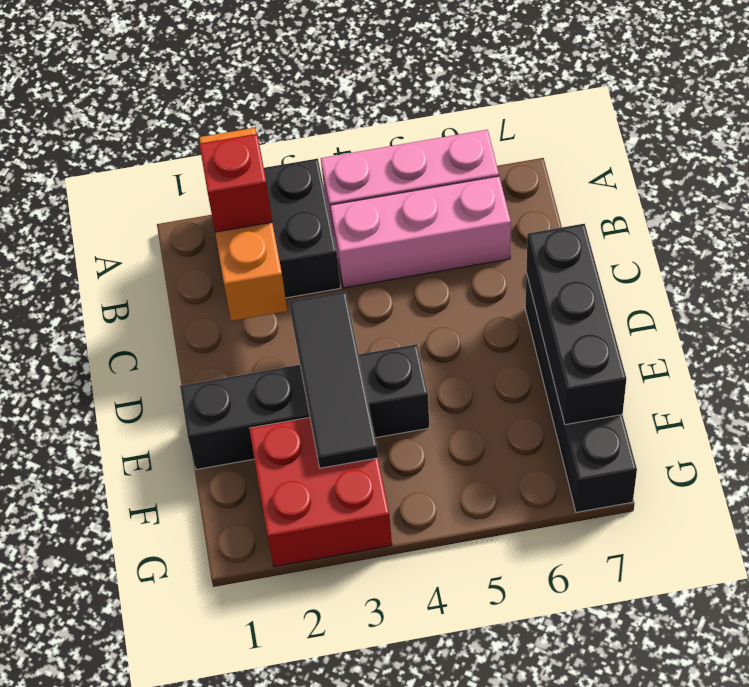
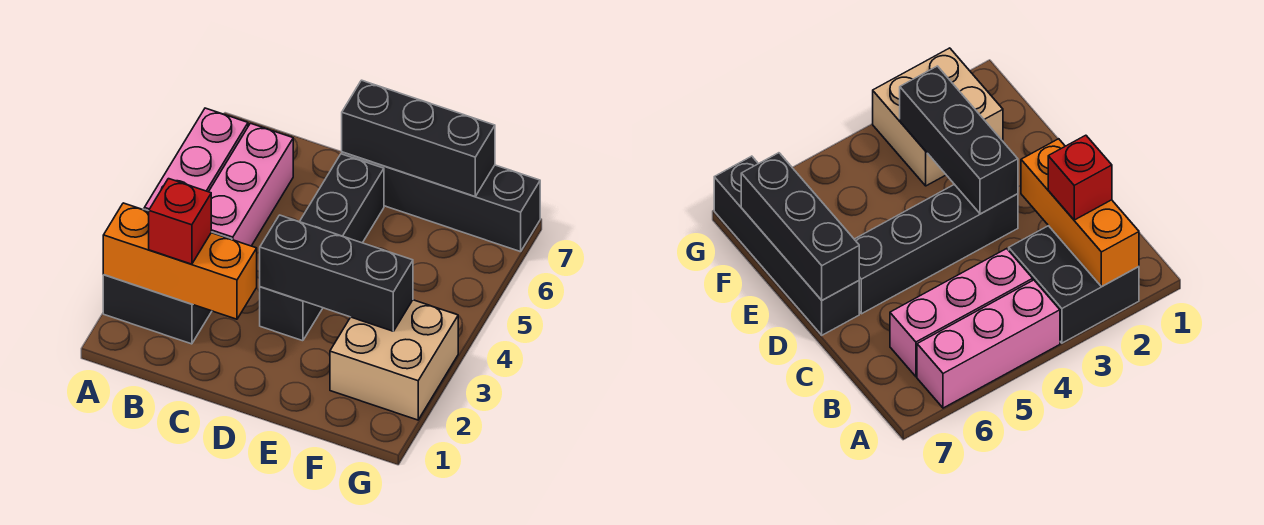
black 1x3 tile [289,291,378,468] -> black 1x3 brick [260,215,413,331]
black 1x4 brick [180,344,429,469] -> black 1x4 brick moved to [260,154,384,341]
red 2x2 brick [249,417,392,567] -> tan 2x2 brick [330,300,458,420]

